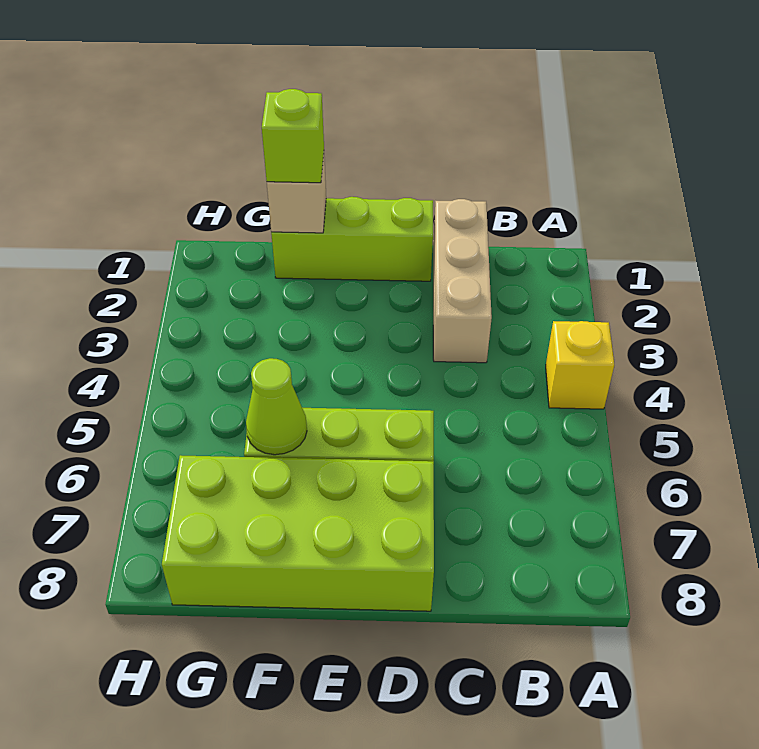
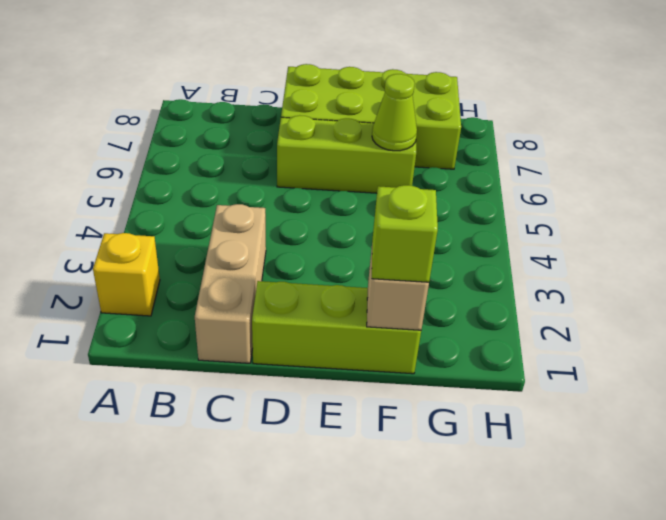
yellow 1x1 brick [546,321,614,409] -> yellow 1x1 brick moved to [93,233,160,316]

